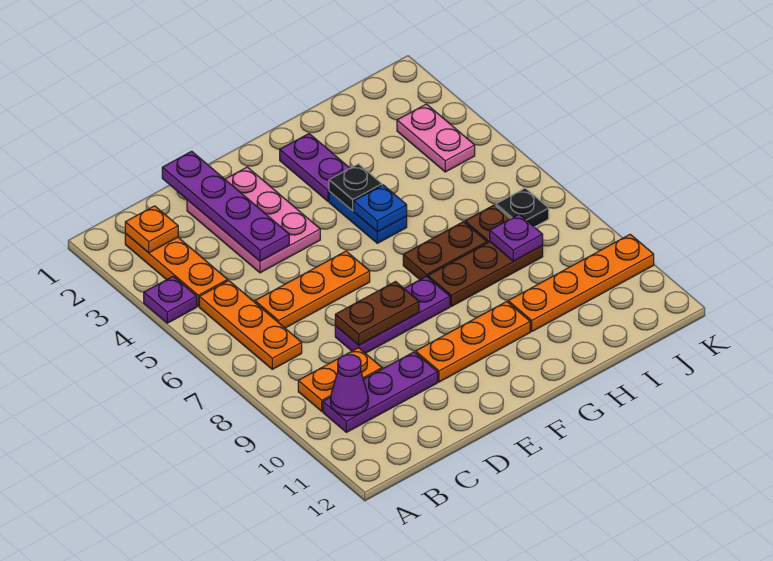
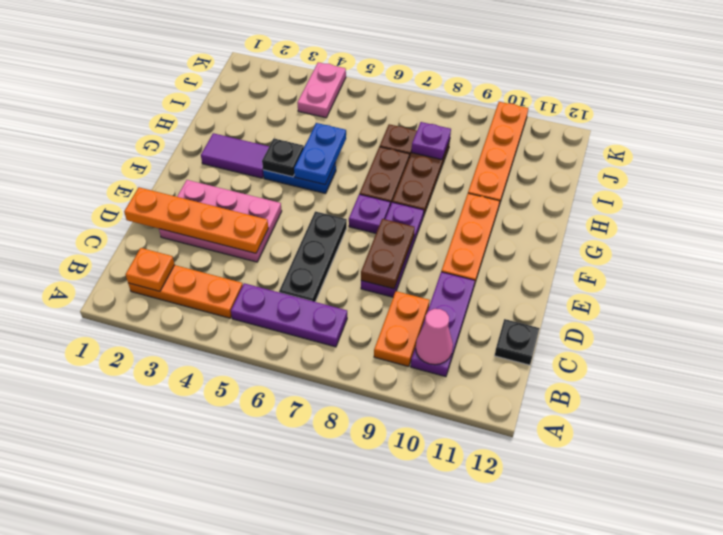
purple 1x1 plate [144,276,197,323] -> purple 1x1 plate moved to [349,194,390,233]
orange 1x3 plate [199,281,302,369] -> purple 1x3 plate [231,283,347,347]
purple 1x1 cone [331,355,368,416] -> pink 1x1 cone [416,309,453,365]
orange 1x3 plate [255,251,370,328] -> black 1x3 plate [279,211,347,302]
purple 1x4 plate [162,151,289,261] -> orange 1x4 plate [124,187,268,253]
purple 1x2 plate [280,134,350,201] -> purple 1x2 tile [201,133,269,178]
blue 1x1 plate [354,185,407,232] -> blue 1x2 plate [294,123,346,184]
pink 1x2 plate [397,104,475,172] -> pink 1x2 plate turned to [297,62,346,118]
black 1x1 plate [496,188,549,227] -> black 1x1 plate moved to [495,319,540,365]

